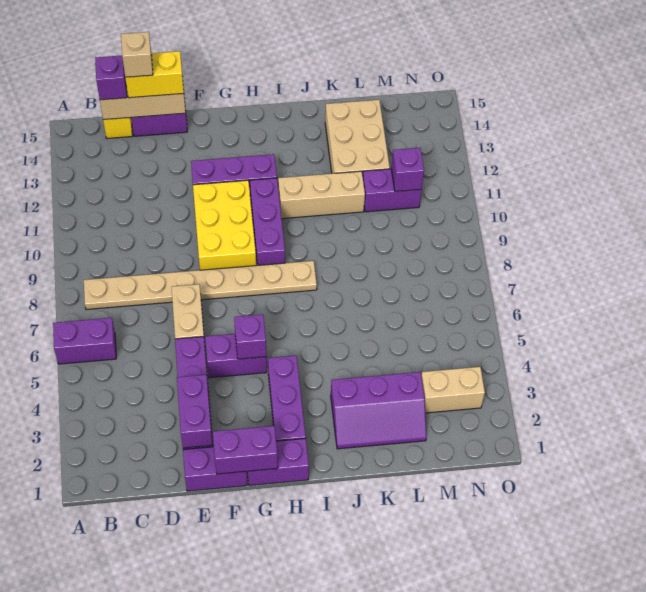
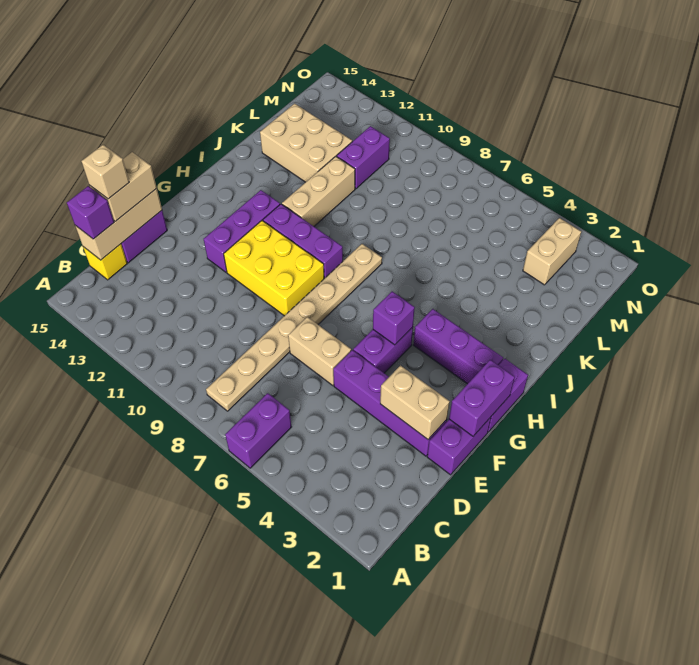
yellow 1x2 brick [125,51,184,98] -> tan 1x2 brick [90,152,157,221]
purple 1x2 brick [177,375,213,448] -> tan 1x2 brick [380,366,450,439]
purple 2x3 slope [331,372,426,449] -> none
purple 1x1 brick [391,148,424,191] -> none

